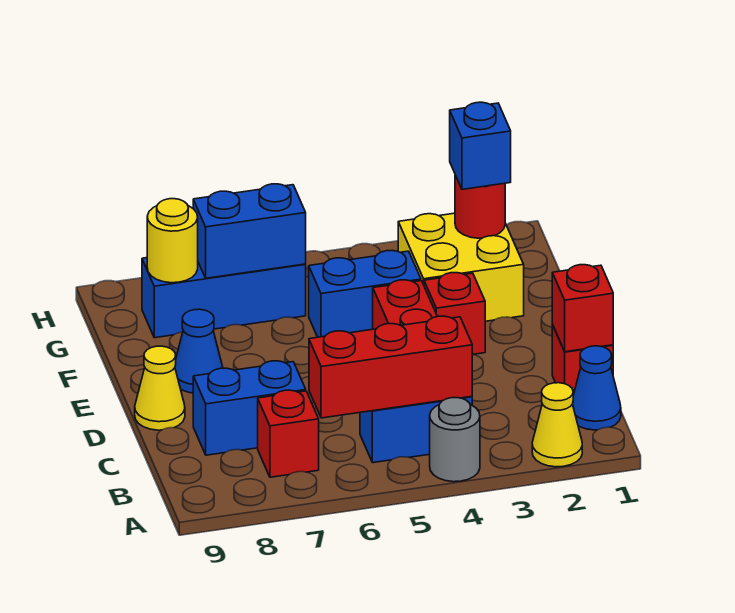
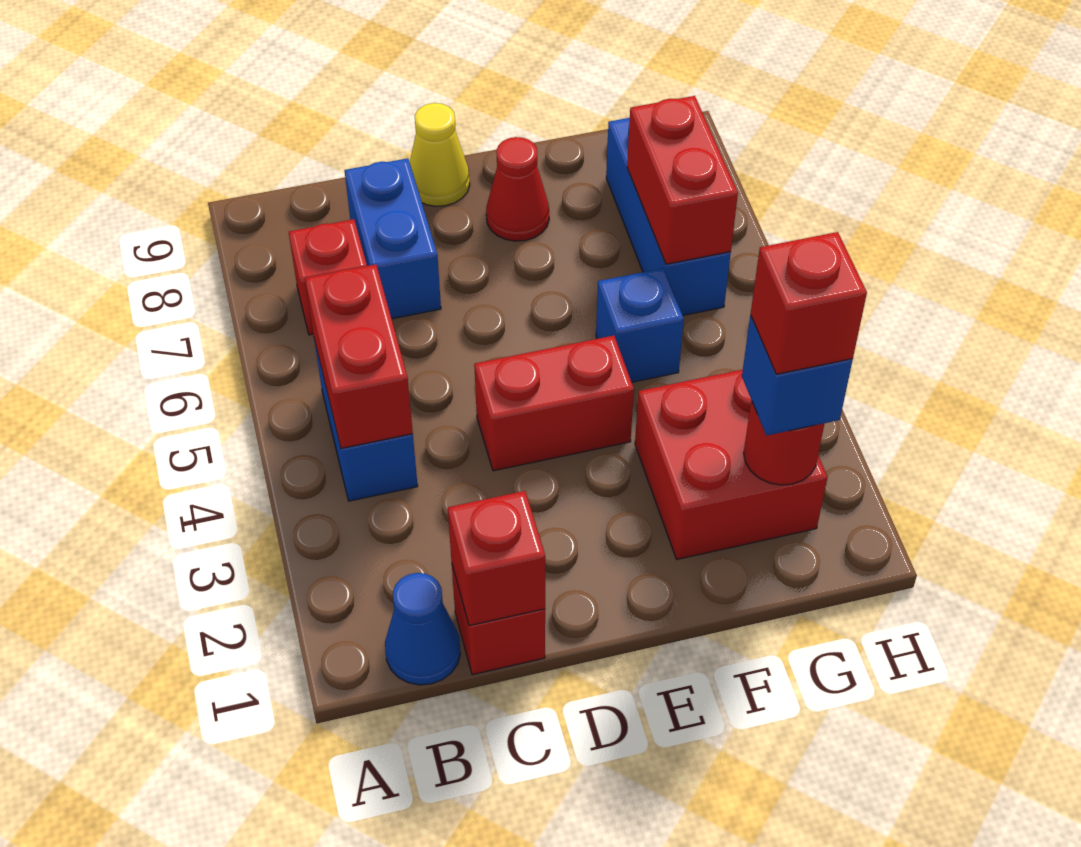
yellow 1x1 cone [532,383,582,467] -> none
grey 1x1 round brick [430,398,480,482] -> none
red 1x3 brick [309,316,472,418] -> red 1x2 brick [305,264,413,449]
red 1x1 brick [424,273,485,354] -> red 1x1 brick moved to [751,232,867,374]
blue 1x1 cone [175,309,223,393] -> red 1x1 cone [486,137,549,241]
yellow 2x2 brick [398,213,524,321] -> red 2x2 brick [635,369,828,559]
blue 1x2 brick [309,251,421,337] -> blue 1x1 brick [596,268,684,382]
blue 1x2 brick [193,184,306,278] -> red 1x2 brick [627,96,738,264]
yellow 1x1 round brick [147,199,198,283] -> none

